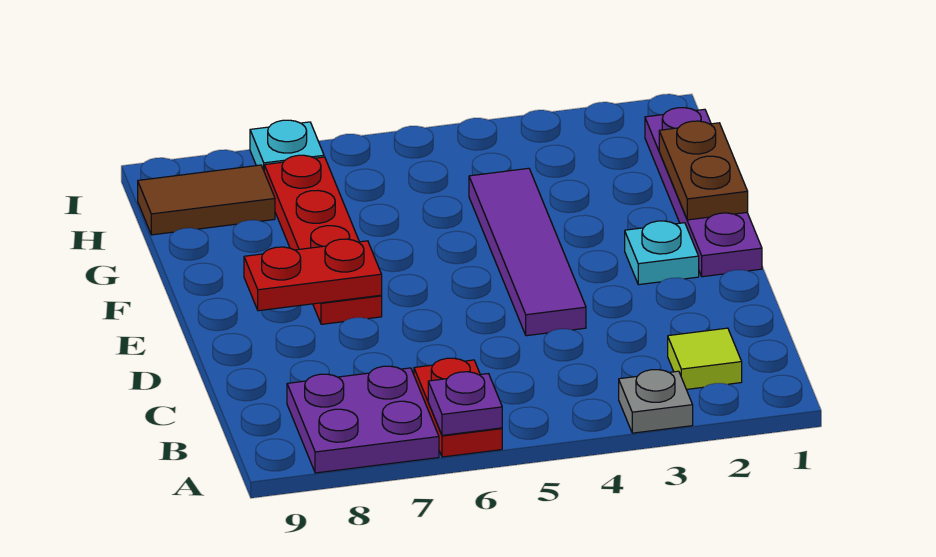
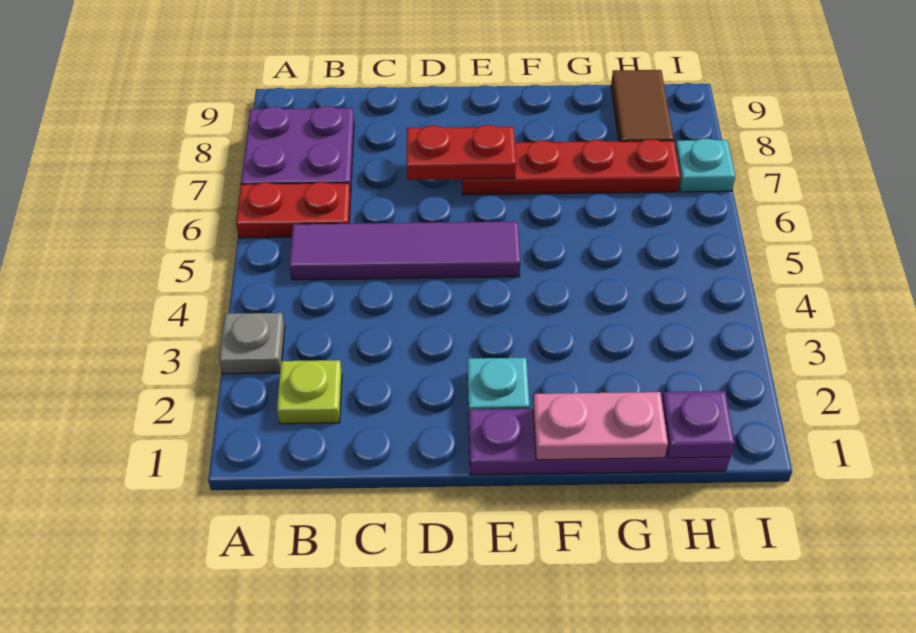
purple 1x1 plate [428,372,502,435] -> purple 1x1 plate moved to [662,391,735,458]
lime 1x1 tile [668,328,742,389] -> lime 1x1 plate [277,360,342,424]
purple 1x4 tile [469,168,586,336] -> purple 1x4 tile moved to [289,221,520,280]
red 1x2 plate [244,239,382,311] -> red 1x2 plate turned to [407,125,516,180]
brown 1x2 plate [659,121,748,220] -> pink 1x2 plate [533,392,668,460]

